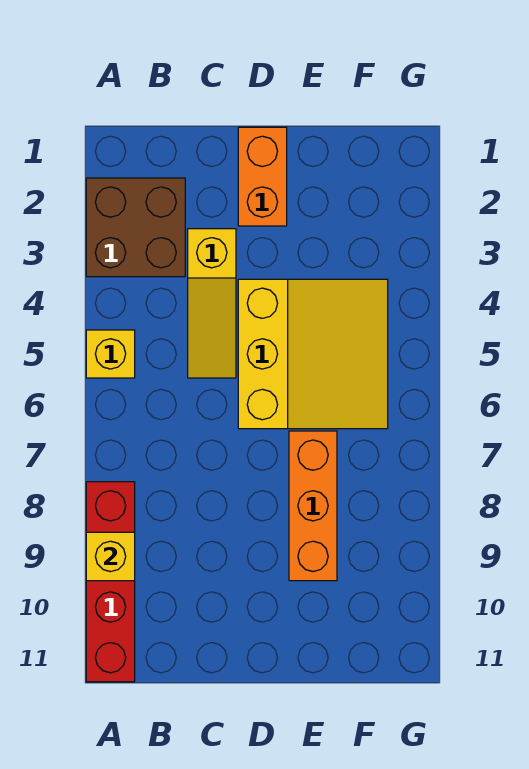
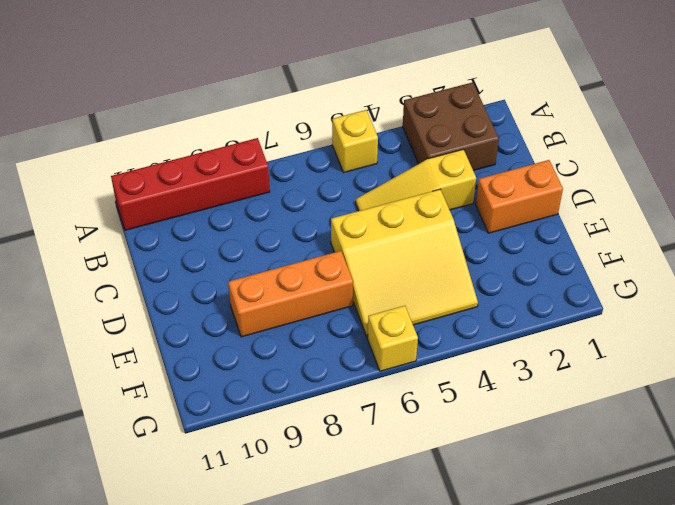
yellow 1x1 brick [86,532,135,581] -> yellow 1x1 brick moved to [368,306,418,371]

